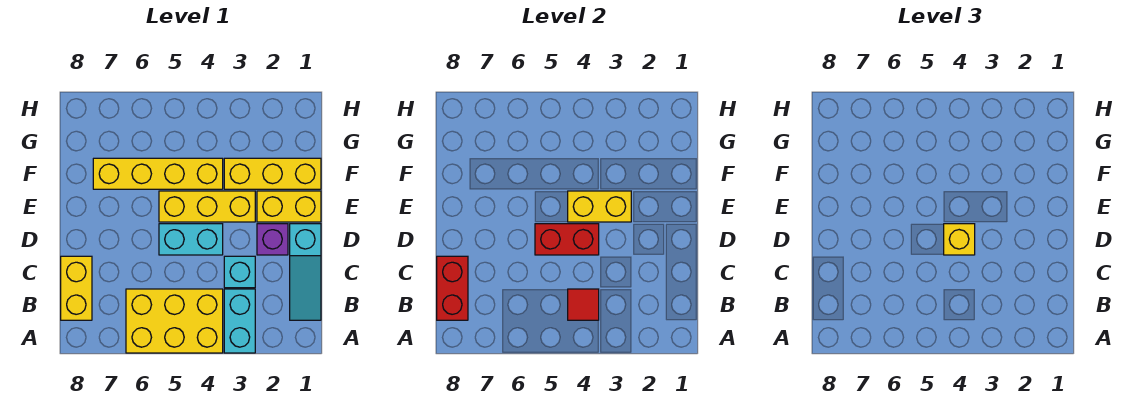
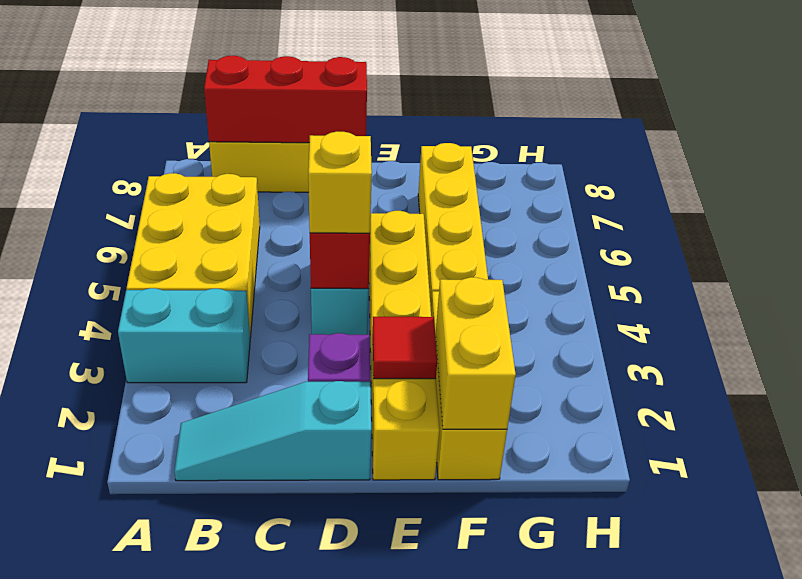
red 1x1 tile [568,289,599,320] -> red 1x1 tile moved to [372,317,437,379]
red 1x2 brick [437,256,468,320] -> red 1x3 brick [204,56,367,143]
cyan 1x1 brick [224,256,255,288] -> none
yellow 1x2 brick [568,191,631,222] -> yellow 1x2 brick moved to [436,277,516,429]

